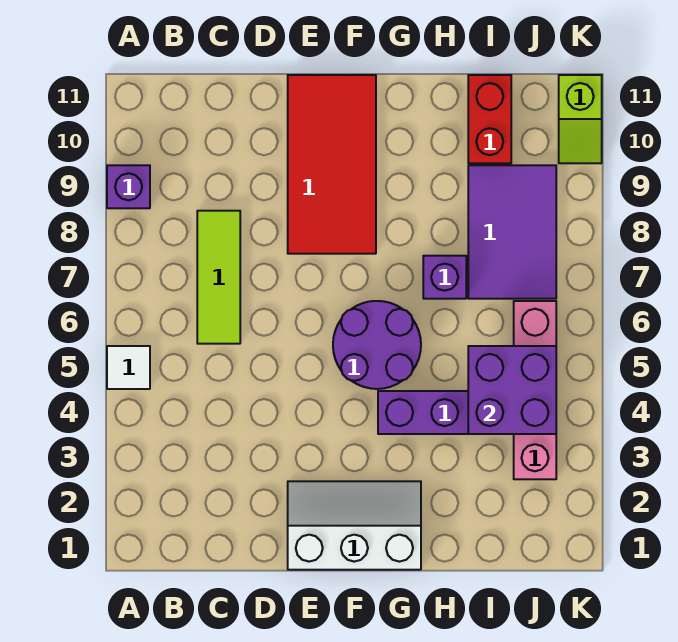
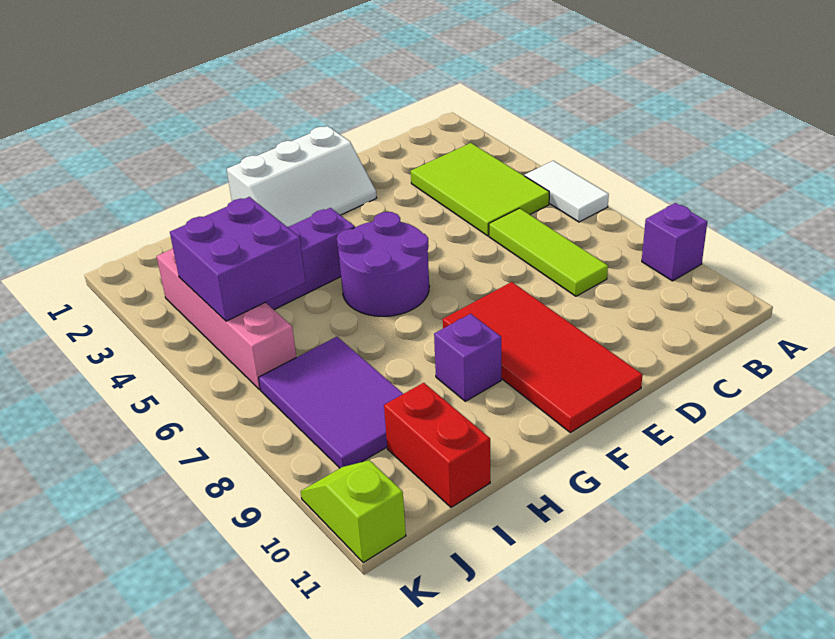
white 1x1 tile [107,346,150,389] -> white 1x2 tile [525,161,609,222]
none -> lime 2x3 tile [411,143,549,236]
purple 1x1 brick [423,256,466,299] -> purple 1x1 brick moved to [434,314,501,401]

